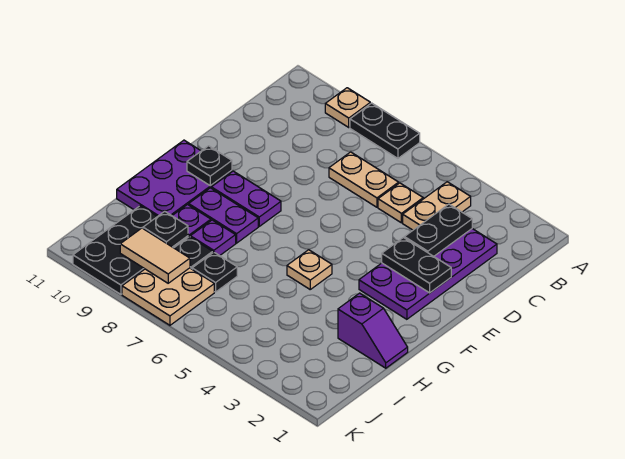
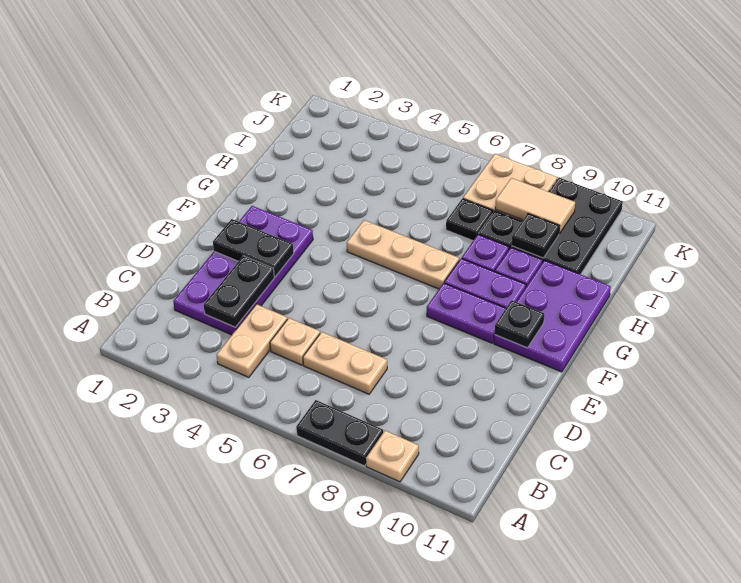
tan 1x1 plate [287,250,332,289] -> tan 1x3 plate [347,220,459,289]
purple 1x2 slope [338,293,408,368] -> none

